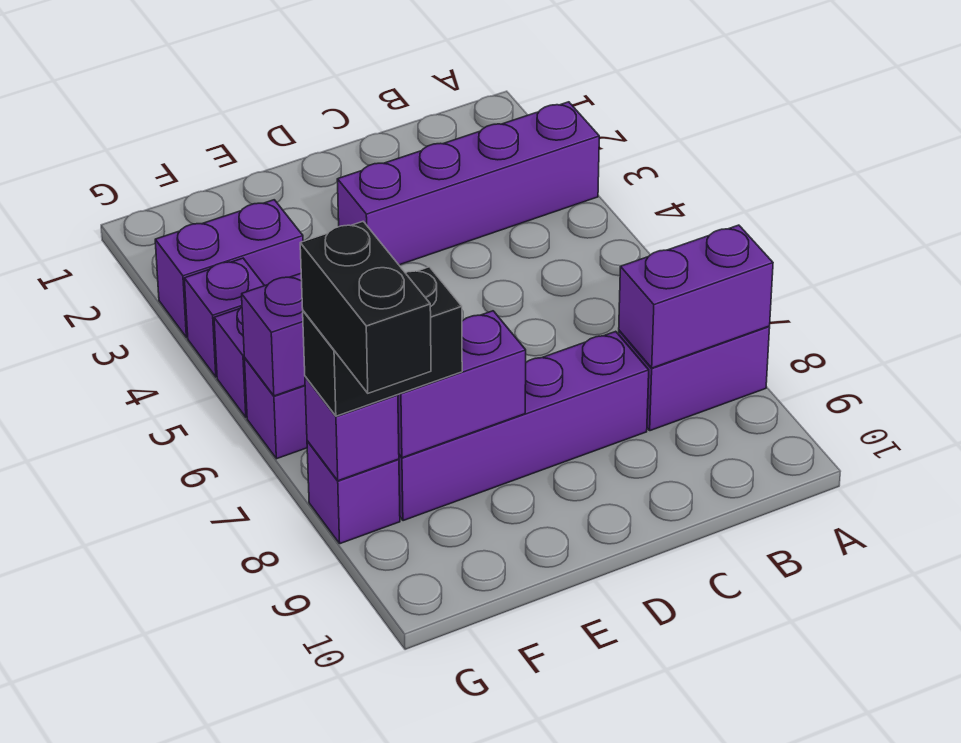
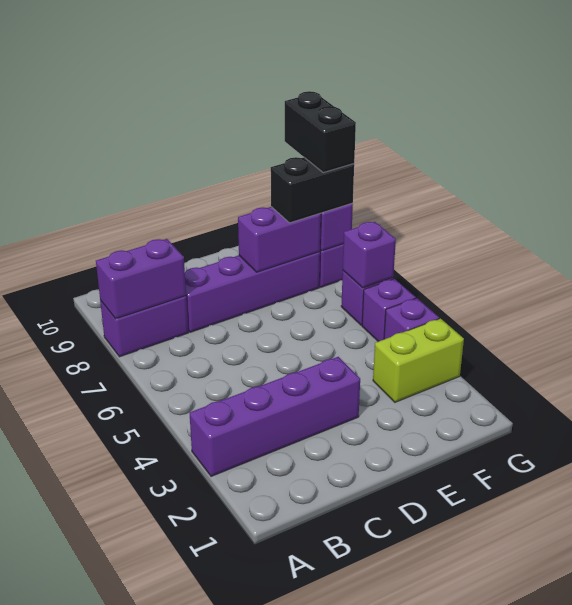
purple 1x2 brick [155,200,303,338] -> lime 1x2 brick [373,318,464,402]

